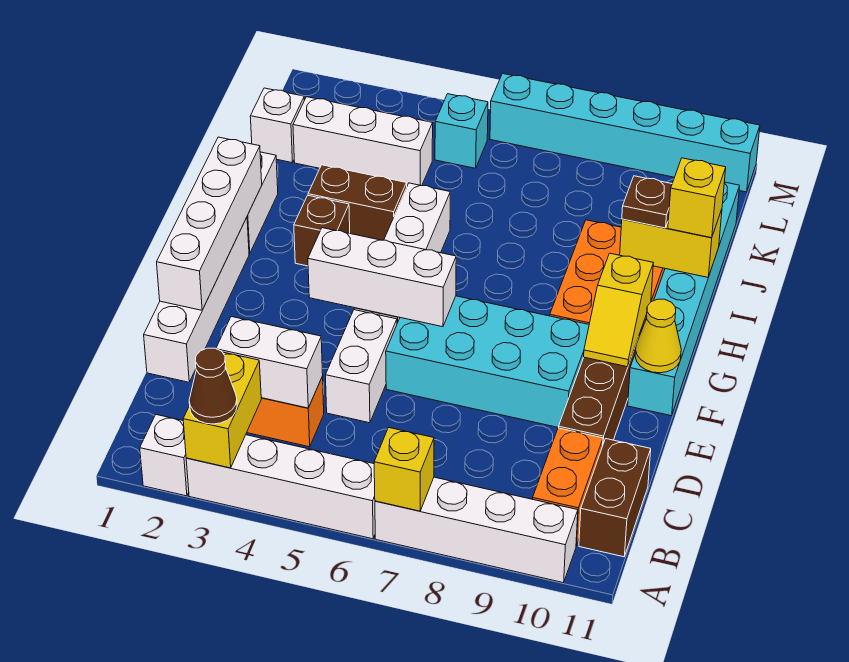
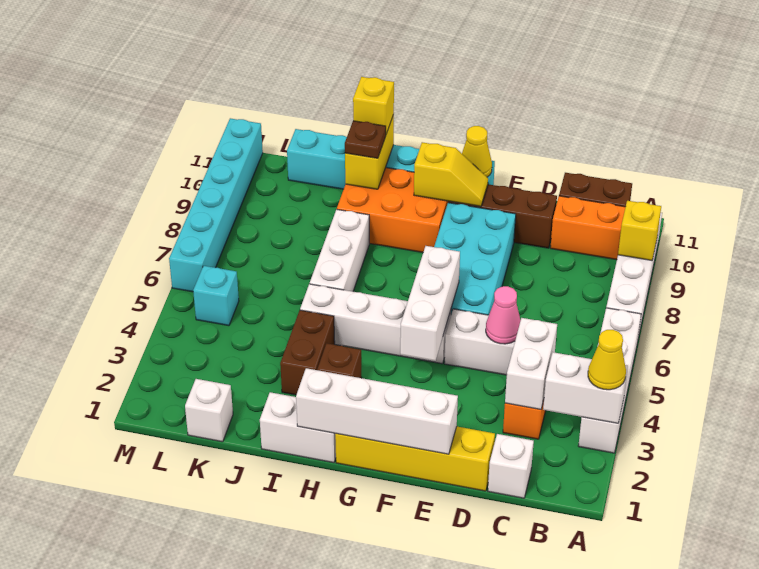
white 1x1 brick [140,415,189,496] -> white 1x1 brick moved to [488,434,534,498]
yellow 1x2 brick [183,352,261,468] -> white 1x2 brick [543,352,628,423]
brown 1x1 cone [189,348,237,424] -> yellow 1x1 cone [588,330,626,390]
yellow 1x1 brick [374,428,434,511] -> yellow 1x1 brick moved to [618,201,661,260]
white 1x4 brick [144,218,249,382] -> yellow 1x4 brick [335,427,495,491]
none -> pink 1x1 cone [486,286,521,344]
white 1x3 brick [293,97,433,186] -> white 1x3 brick moved to [310,209,369,291]

